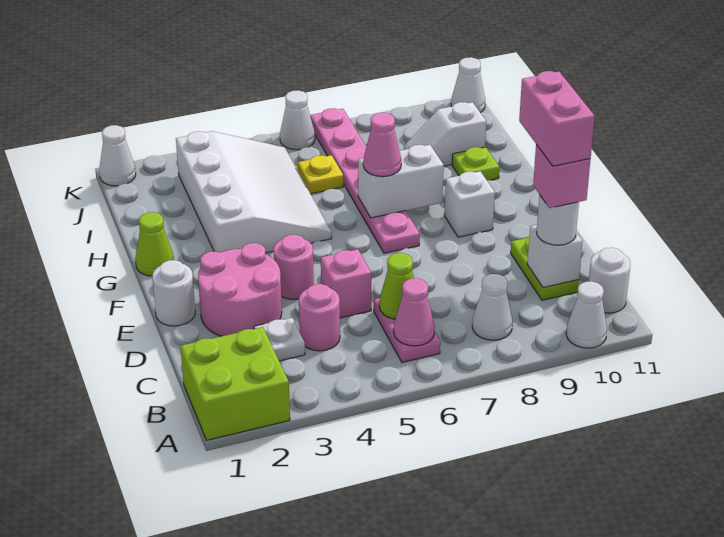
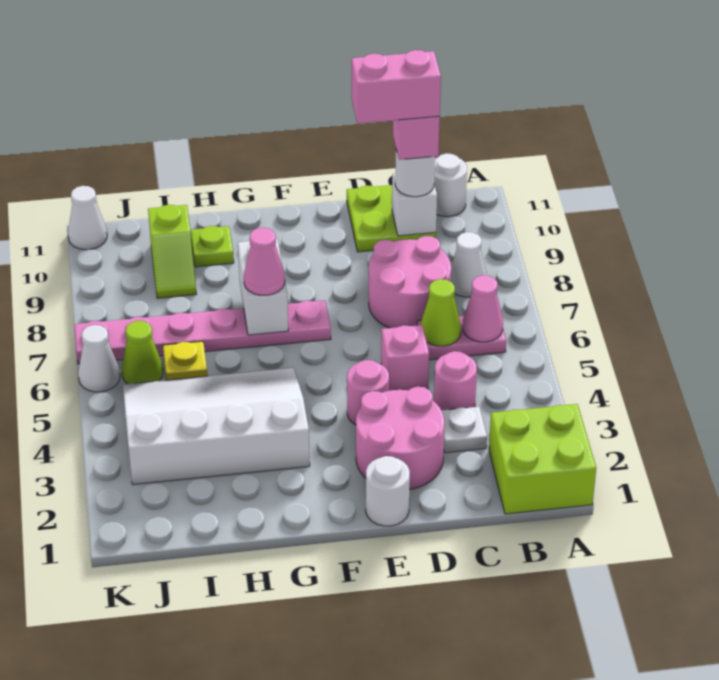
white 1x1 cone [566,281,607,348] -> none
none -> pink 2x2 round brick [369,236,451,328]
lime 1x2 plate [511,236,579,300] -> lime 2x2 plate [347,185,436,252]
white 1x1 brick [444,171,495,237] -> none
lime 1x1 cone [135,212,174,276] -> lime 1x1 cone moved to [122,321,163,384]
white 1x2 slope [404,102,486,166] -> lime 1x2 slope [148,205,196,298]
white 1x1 cone [99,125,136,186] -> none

